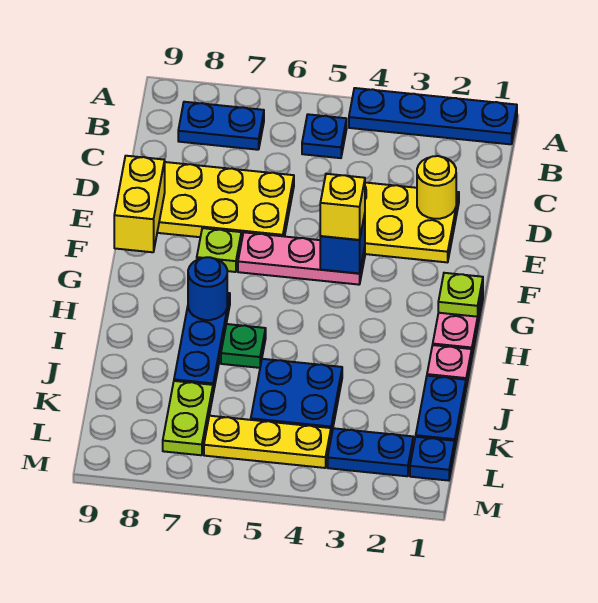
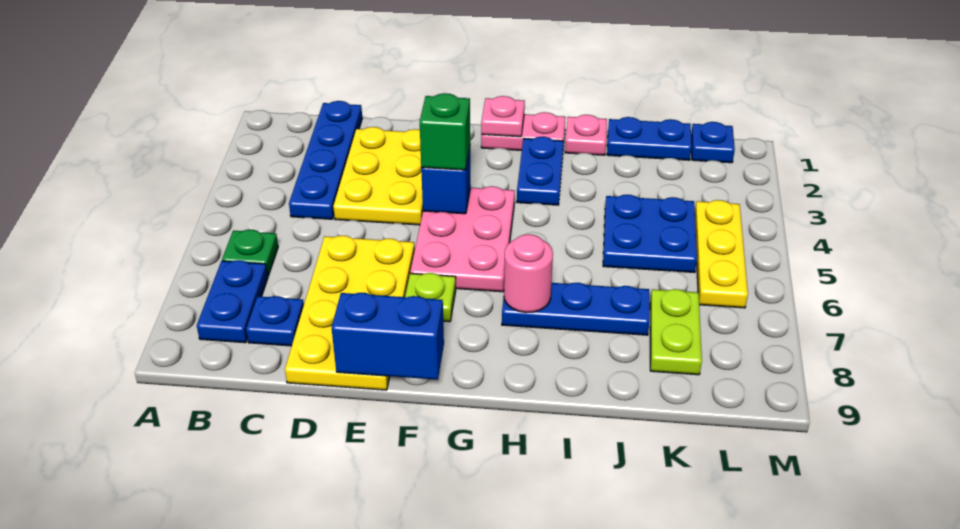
blue 1x4 plate [349,88,517,144] -> blue 1x4 plate moved to [289,101,362,219]
blue 1x1 plate [302,114,347,158] -> blue 1x1 plate moved to [246,296,304,346]
yellow 1x1 round brick [417,156,456,219] -> none
yellow 1x2 brick [114,156,165,252] -> blue 1x2 brick [332,293,444,380]
pink 1x3 plate [238,232,365,285] -> pink 2x3 plate [410,186,515,292]
yellow 1x1 brick [320,174,365,240] -> green 1x1 brick [420,93,470,170]
lime 1x1 plate [438,273,483,317] -> pink 1x1 plate [481,96,525,137]
blue 1x1 round brick [188,257,227,320] -> pink 1x1 round brick [504,234,553,313]
green 1x1 plate [221,324,266,368] -> green 1x1 plate moved to [222,230,278,276]
lime 1x2 plate [163,381,213,455] -> lime 1x2 plate turned to [650,289,702,375]
blue 1x2 plate [328,428,413,476] -> blue 1x2 plate moved to [517,137,564,205]

